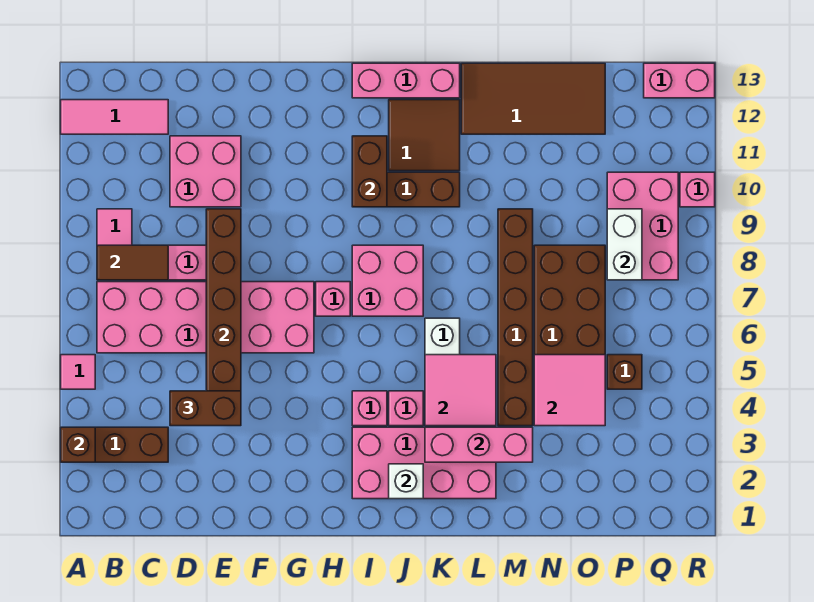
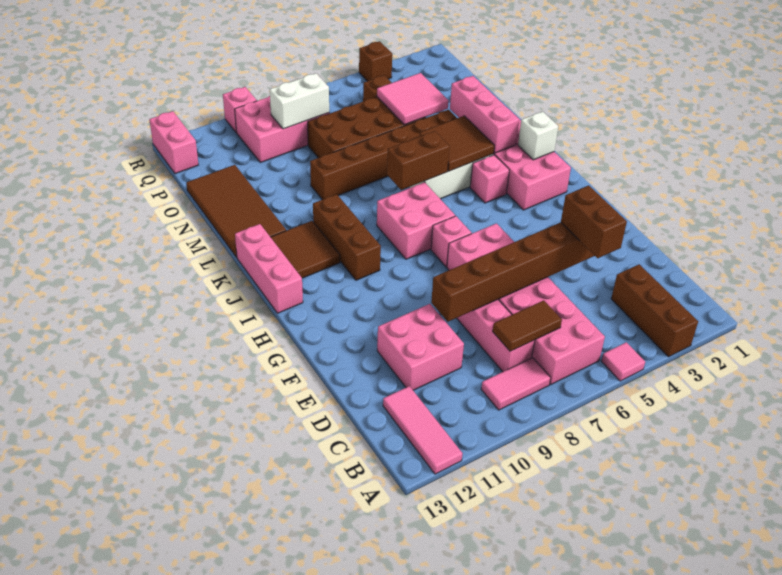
brown 1x1 brick [61,427,95,462] -> brown 1x1 brick moved to [359,41,392,81]
brown 1x2 tile [97,245,168,280] -> brown 1x2 tile turned to [493,300,562,351]
pink 1x1 brick [352,391,387,426] -> none
brown 1x2 brick [352,136,387,207] -> brown 1x2 brick moved to [387,131,450,190]
pink 2x2 tile [425,355,496,426] -> brown 2x2 tile [420,116,494,171]

